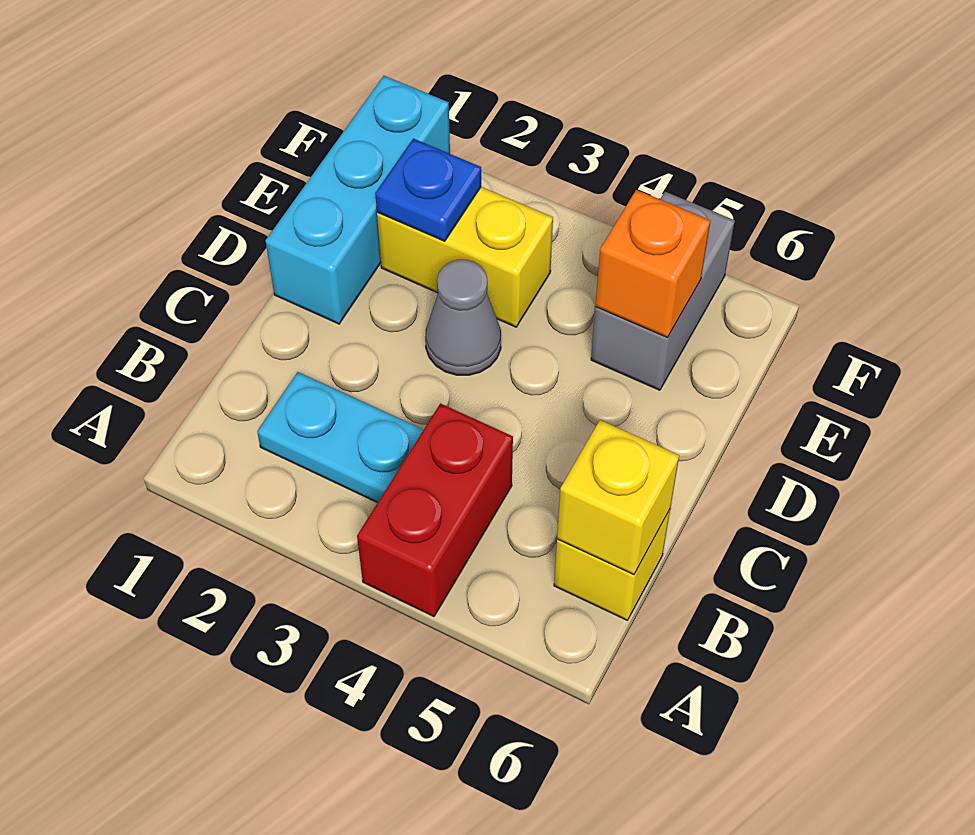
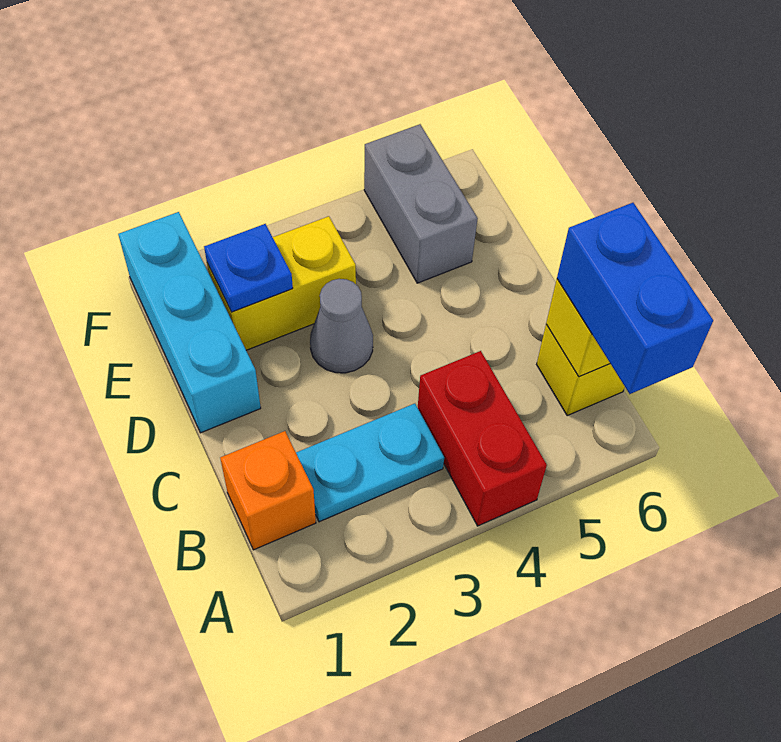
none -> blue 1x2 brick [557,203,713,394]
orange 1x1 brick [595,190,710,337] -> orange 1x1 brick moved to [220,431,316,550]

